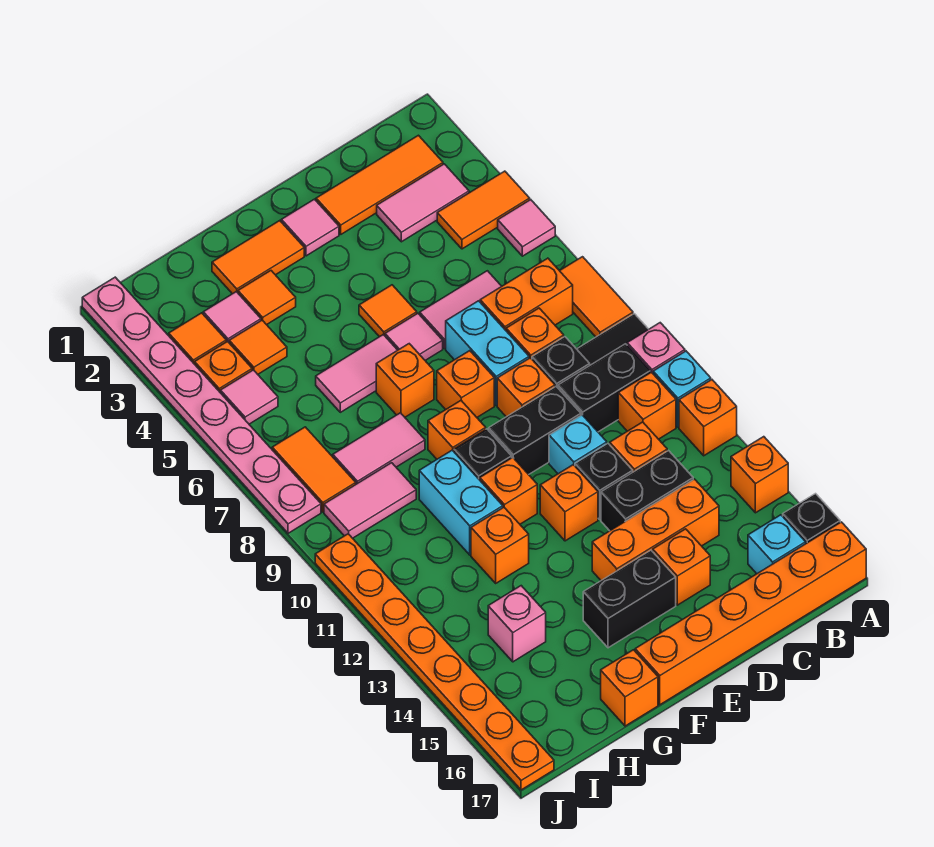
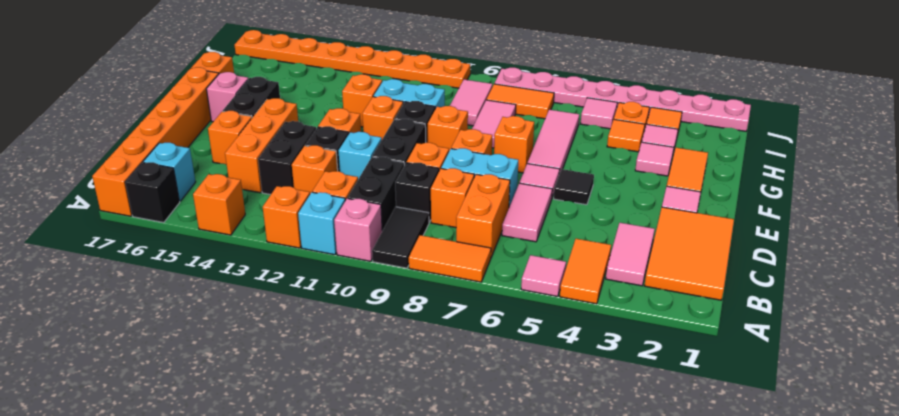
orange 1x3 tile [316,135,443,234] -> orange 2x3 tile [644,207,734,300]
orange 1x1 tile [359,285,417,337] -> black 1x1 tile [554,169,594,205]
pink 1x2 tile [316,335,397,412] -> pink 1x3 tile [527,110,579,174]
orange 1x1 tile [238,271,296,325] -> pink 1x1 tile [635,142,674,176]
pink 1x1 brick [488,586,546,662] -> pink 1x1 brick moved to [207,72,248,122]

